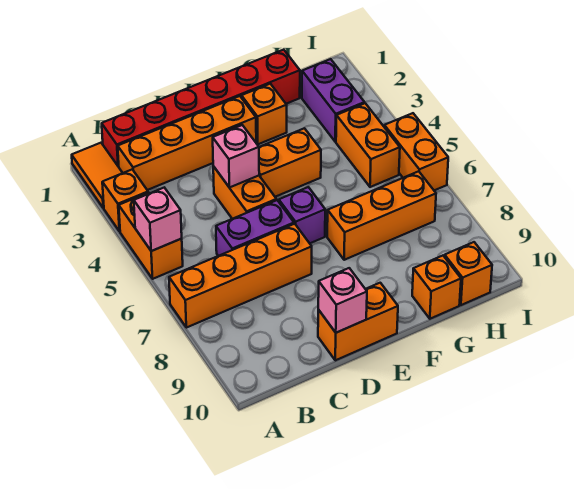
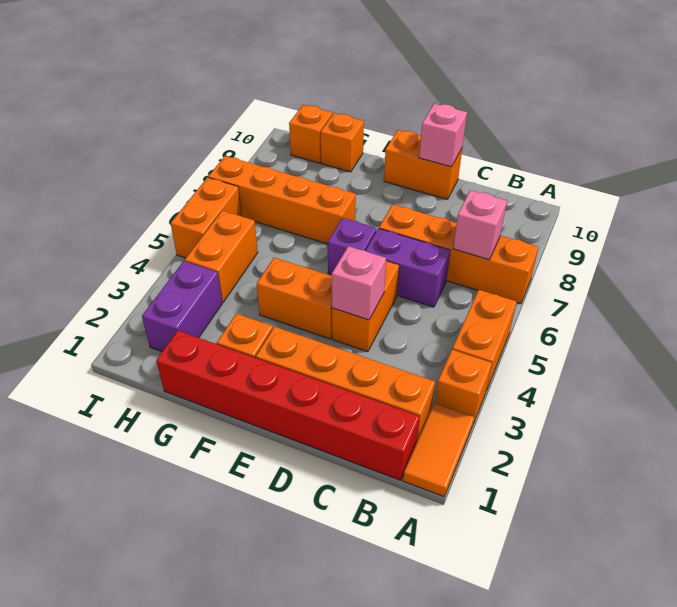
pink 1x1 brick [134,188,182,251] -> pink 1x1 brick moved to [453,190,507,260]
orange 1x3 brick [327,171,436,260] -> orange 1x4 brick [208,156,356,244]

